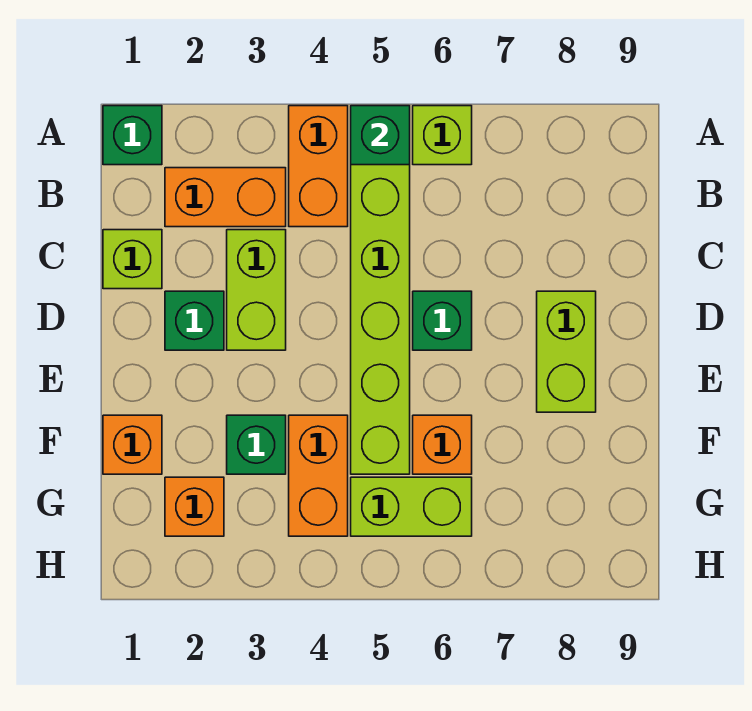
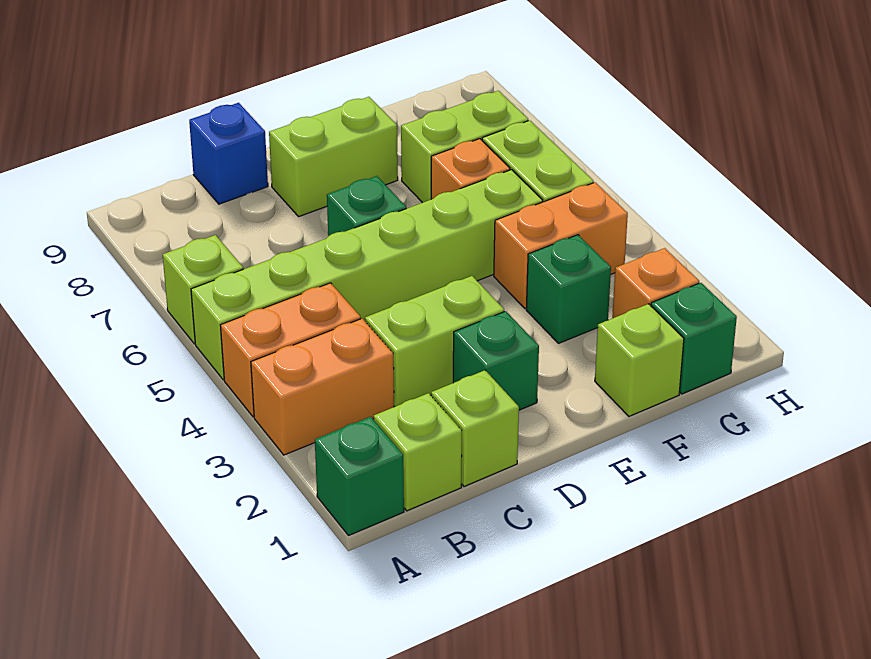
green 1x1 brick [351,106,410,165] -> green 1x1 brick moved to [651,283,737,394]
none -> lime 1x1 brick [374,393,462,511]
orange 1x2 brick [165,168,286,227] -> orange 1x2 brick turned to [251,319,394,455]
none -> blue 1x1 brick [189,103,268,204]
orange 1x1 brick [103,415,162,474] -> lime 1x1 brick [595,304,684,416]
none -> lime 1x2 brick [401,91,528,203]

